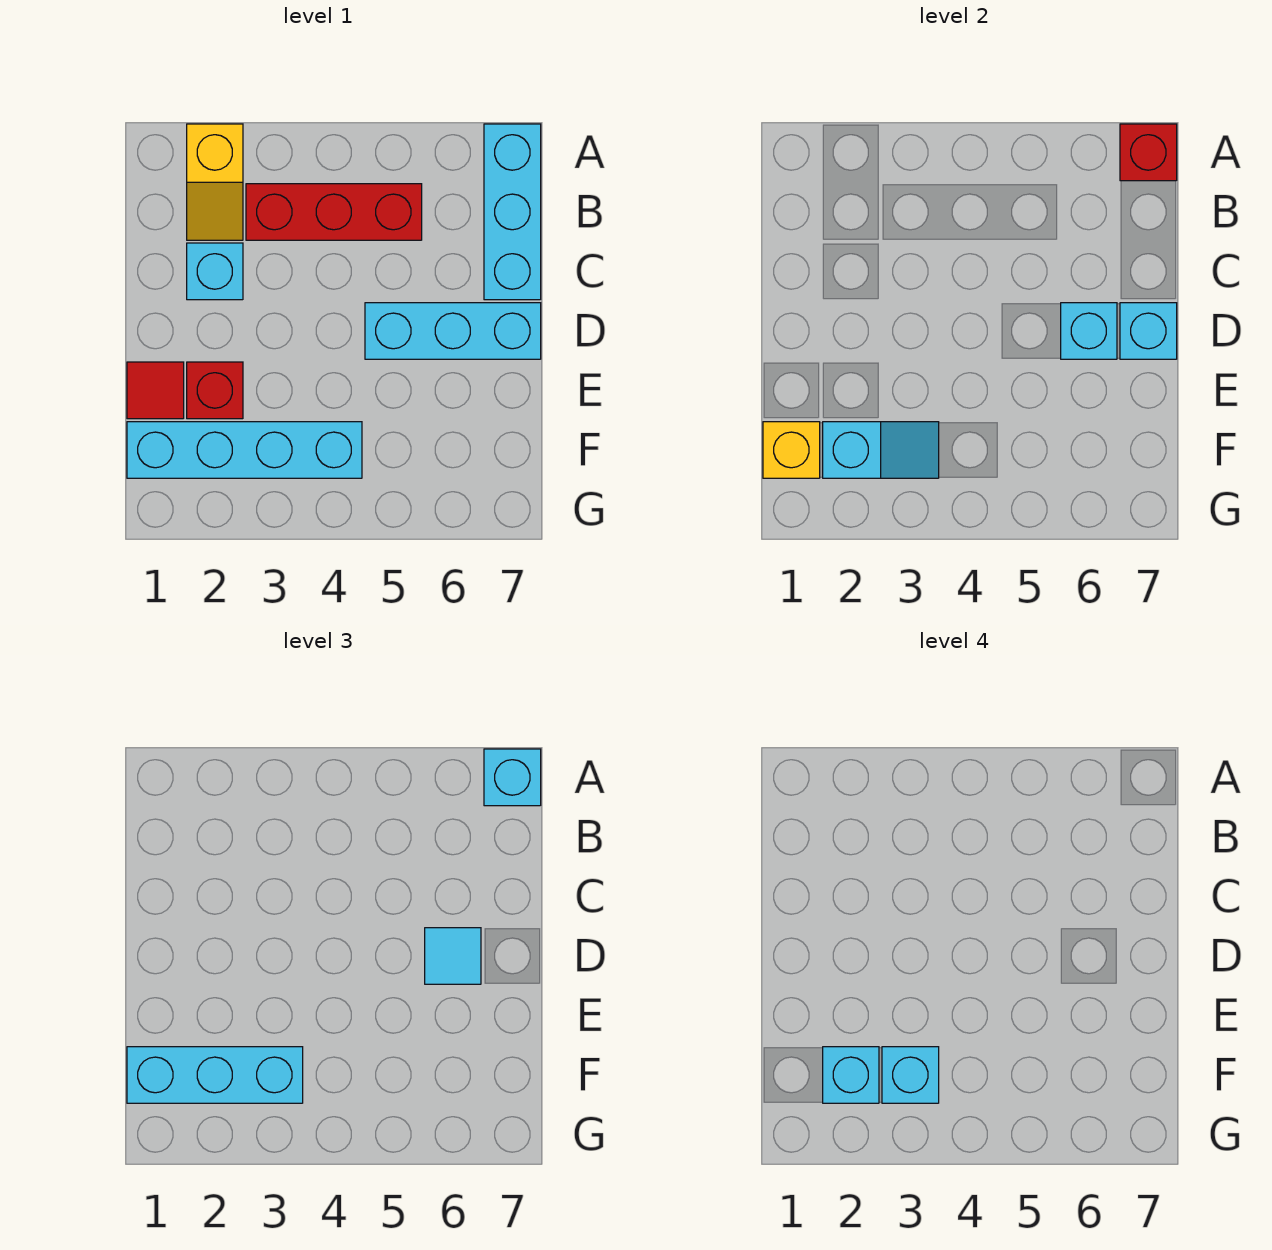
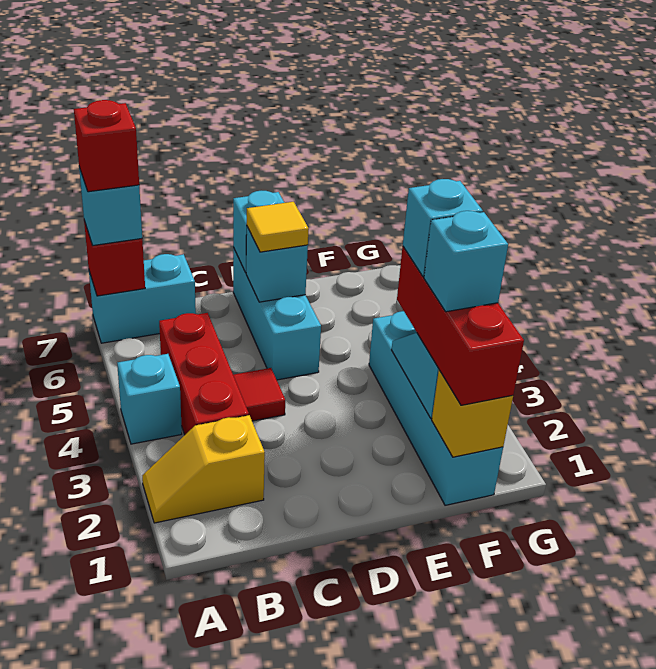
yellow 1x2 slope [187,124,243,240] -> yellow 1x2 slope turned to [142,415,265,523]
cyan 1x3 brick [484,124,541,300] -> cyan 1x2 brick [89,254,196,343]
cyan 1x1 brick [187,243,243,300] -> cyan 1x1 brick moved to [117,354,182,444]
cyan 1x1 tile [425,928,481,984] -> yellow 1x1 tile [247,202,309,252]
red 1x1 tile [127,362,184,419] -> red 1x1 tile moved to [233,368,285,421]
red 1x1 brick [187,362,243,419] -> red 1x1 brick moved to [74,100,139,192]
cyan 1x3 brick [127,1047,303,1103] -> red 1x3 brick [397,247,524,405]

